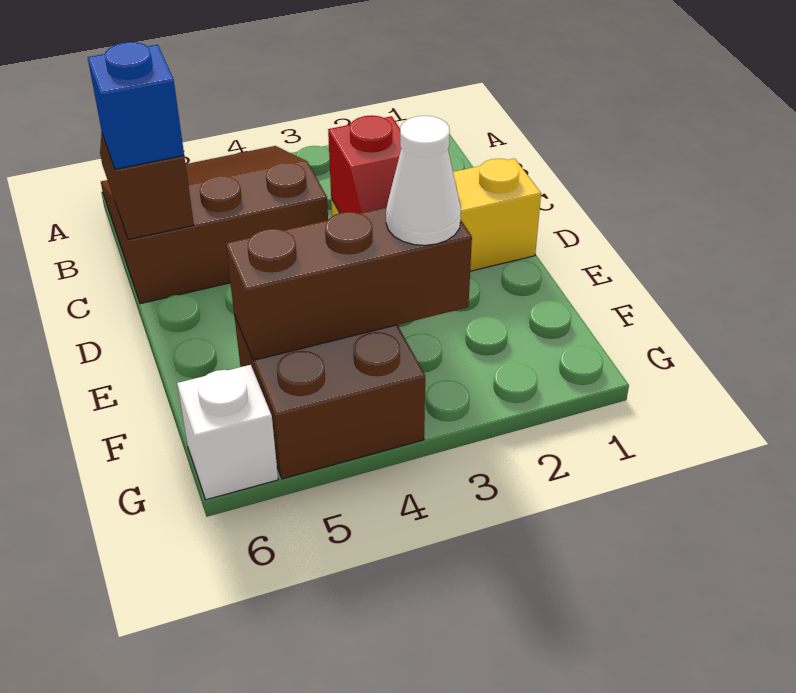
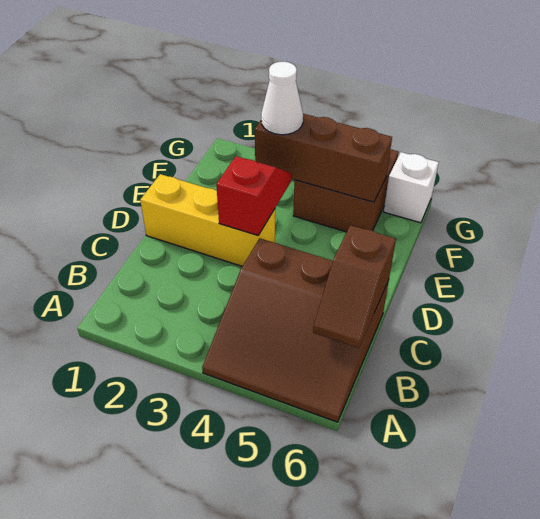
blue 1x1 brick [88,42,184,169] -> none

